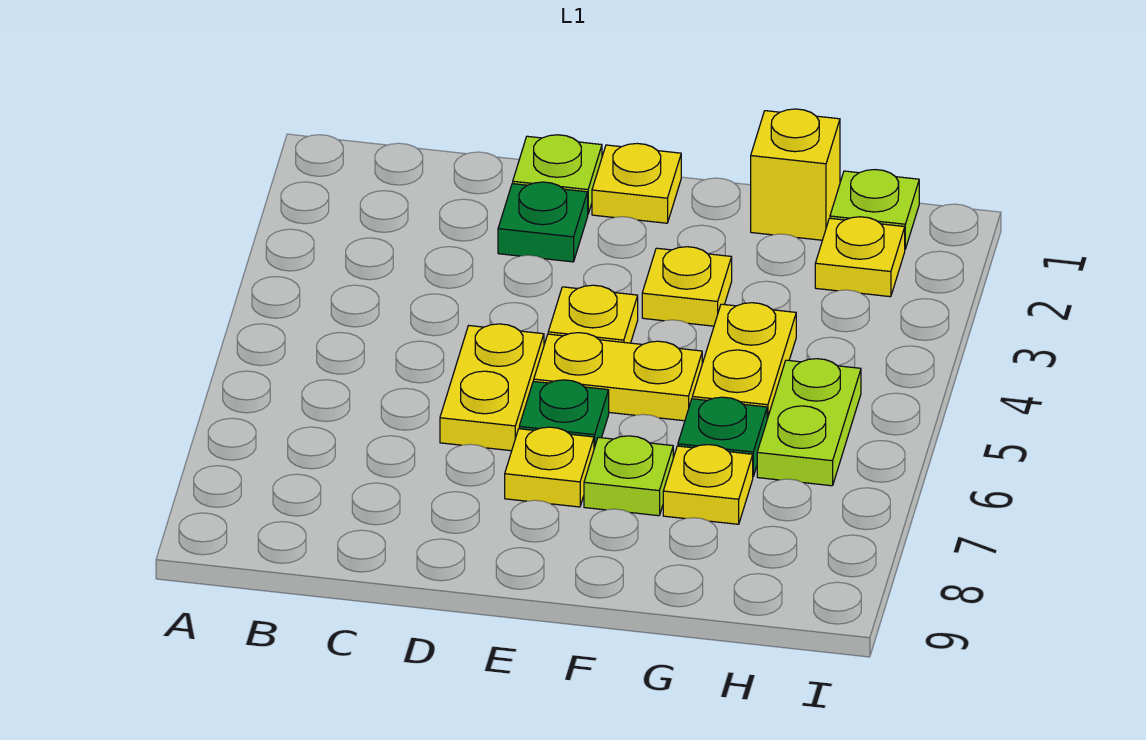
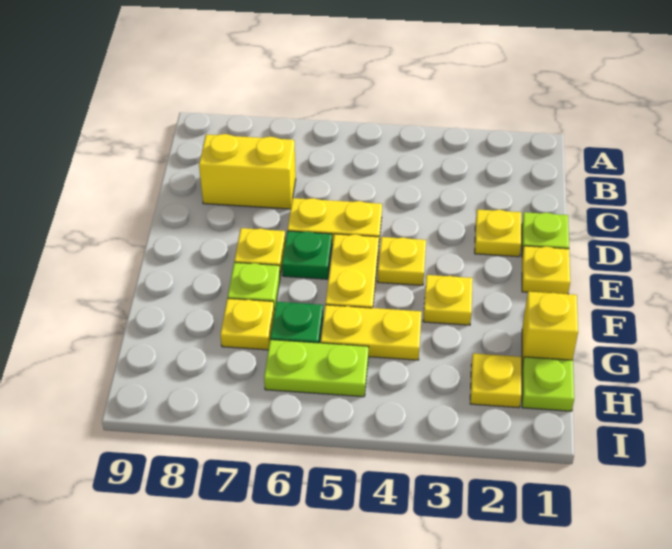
none -> yellow 1x2 brick [199,134,296,209]
green 1x1 plate [498,182,588,262] -> yellow 1x1 plate [475,209,521,257]

